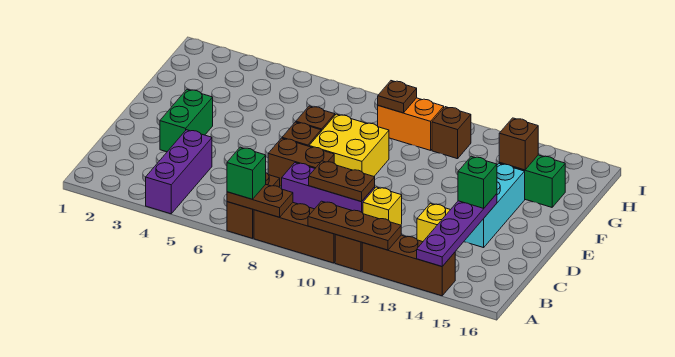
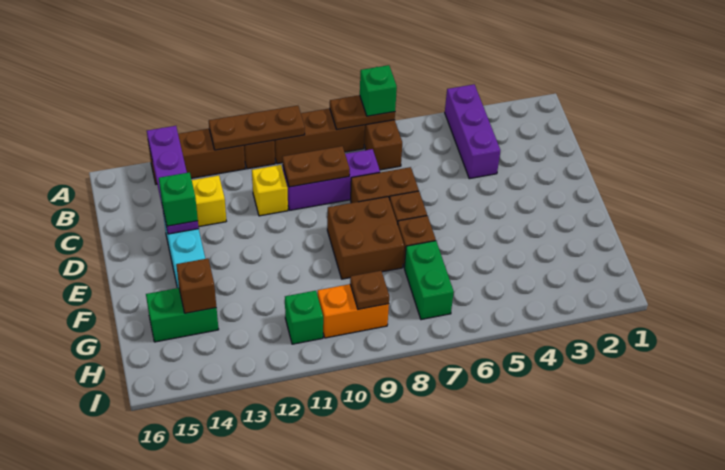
green 1x2 brick [160,89,213,152] -> green 1x2 brick moved to [404,241,454,320]
yellow 2x2 brick [309,114,389,176] -> brown 2x2 brick [327,197,404,279]
brown 1x1 brick [432,107,471,159] -> green 1x1 brick [285,291,323,344]

